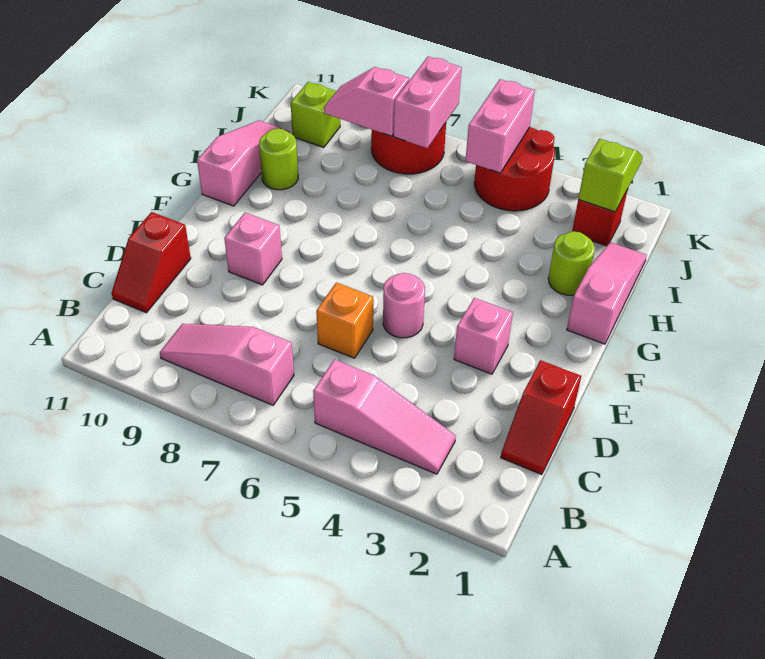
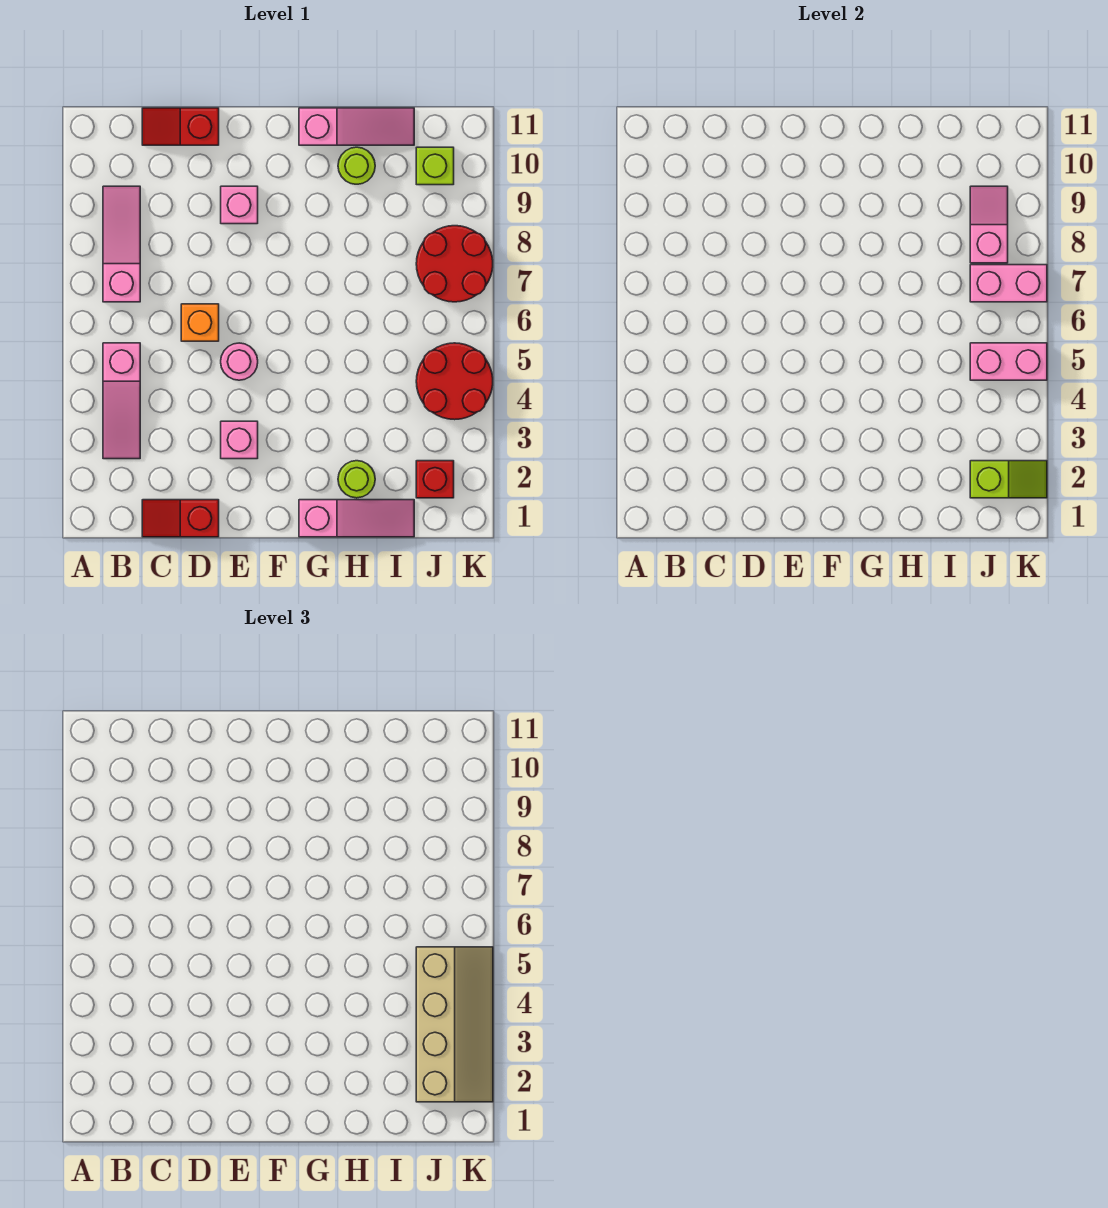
none -> tan 2x4 slope [416,947,493,1102]

